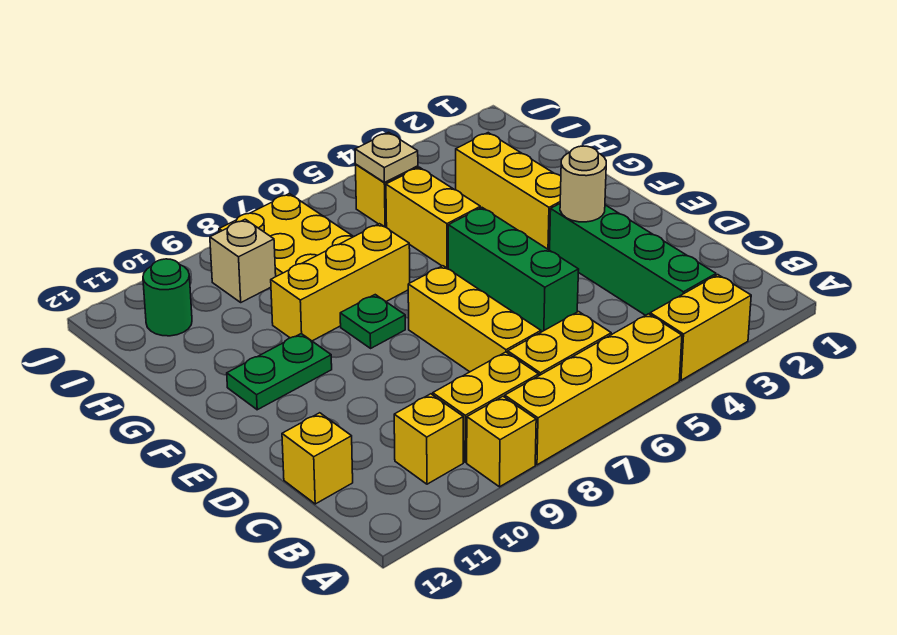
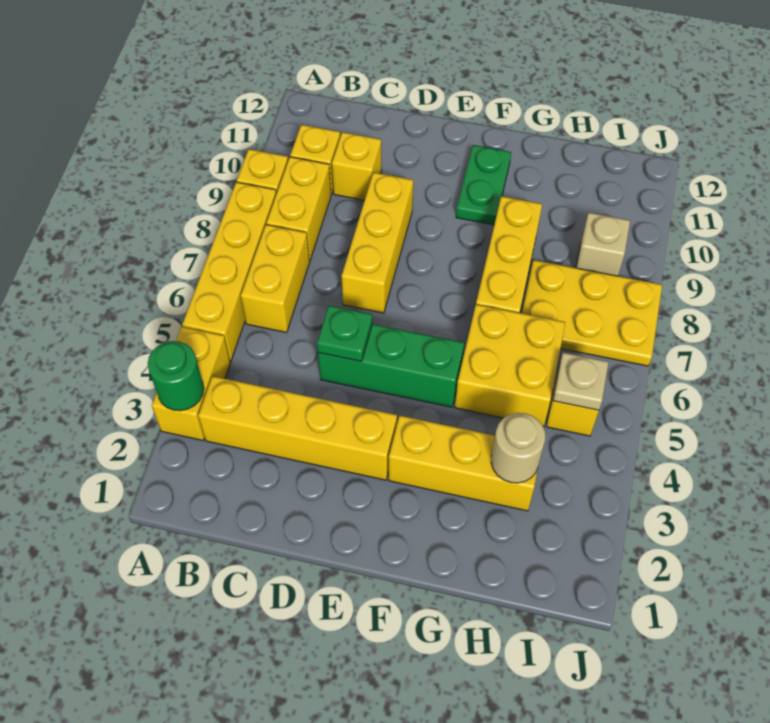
green 1x4 brick [550,204,716,315] -> yellow 1x4 brick [198,376,397,480]
yellow 1x3 brick [408,266,541,372] -> yellow 1x3 brick turned to [342,172,413,313]
yellow 1x1 brick [282,413,353,504] -> yellow 1x1 brick moved to [332,132,381,200]
tan 1x1 round brick [560,146,606,222] -> tan 1x1 round brick moved to [491,413,545,483]
green 1x1 plate [340,295,405,348] -> green 1x1 plate moved to [317,306,373,361]
yellow 1x2 brick [386,167,480,269] -> yellow 2x2 brick [455,304,565,426]
green 1x1 round brick [143,259,192,336] -> green 1x1 round brick moved to [148,341,204,411]

